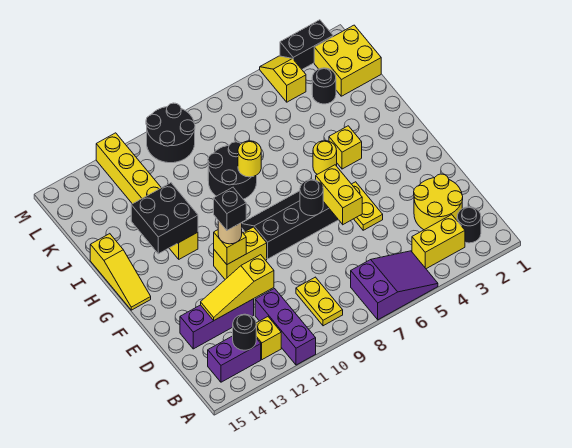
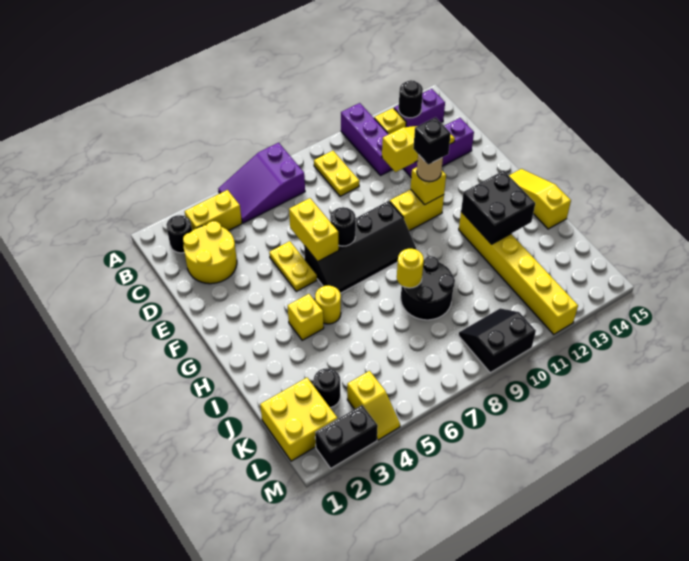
black 2x2 round brick [146,103,195,163] -> black 2x2 slope [458,308,536,373]

